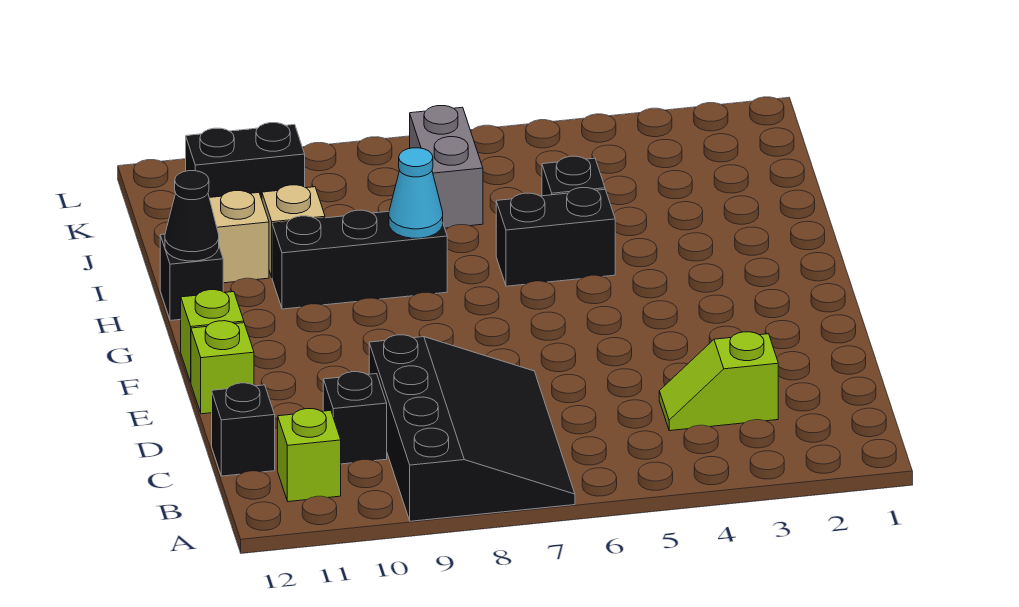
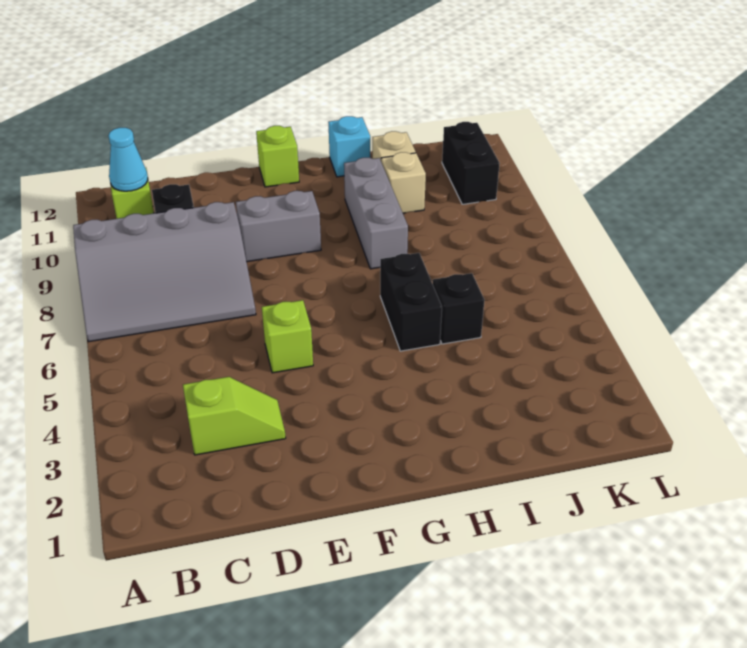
black 3x4 slope [369,335,575,521] -> grey 3x4 slope [73,202,256,342]
lime 1x2 slope [659,332,778,431] -> lime 1x2 slope turned to [183,377,286,455]
black 1x1 brick [212,383,275,476] -> none
lime 1x1 brick [191,321,254,414] -> lime 1x1 brick moved to [262,300,313,373]
black 1x3 brick [272,210,447,309] -> grey 1x3 brick [344,158,408,269]
cyan 1x1 cone [389,148,443,238] -> cyan 1x1 cone moved to [108,128,148,191]
black 1x1 brick [160,234,223,320] -> cyan 1x1 brick [328,116,370,177]
black 1x1 cone [165,171,219,261] -> none
grey 1x2 brick [410,106,483,228] -> grey 1x2 brick moved to [236,191,321,262]

